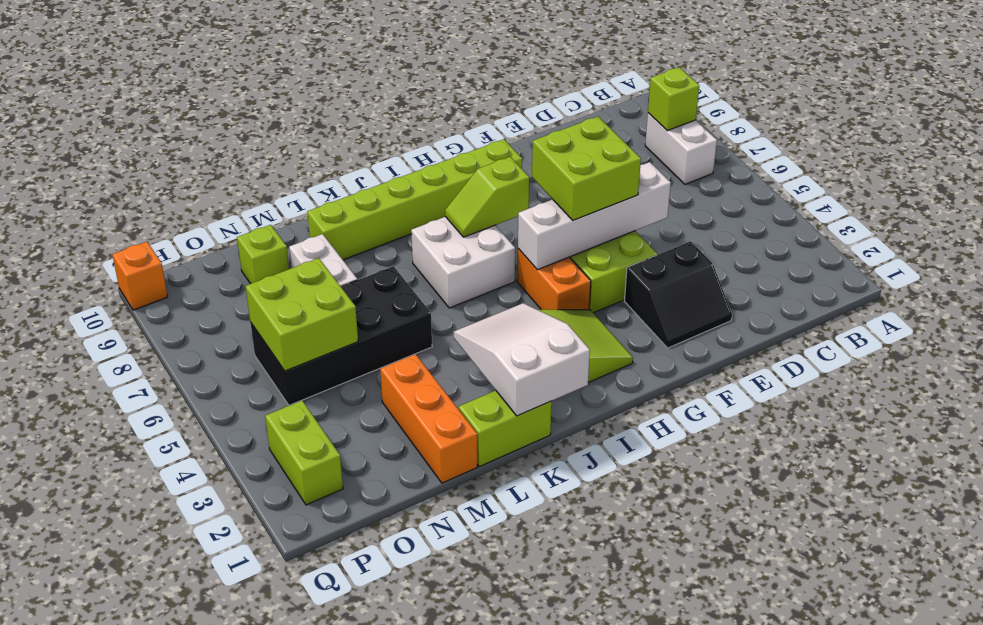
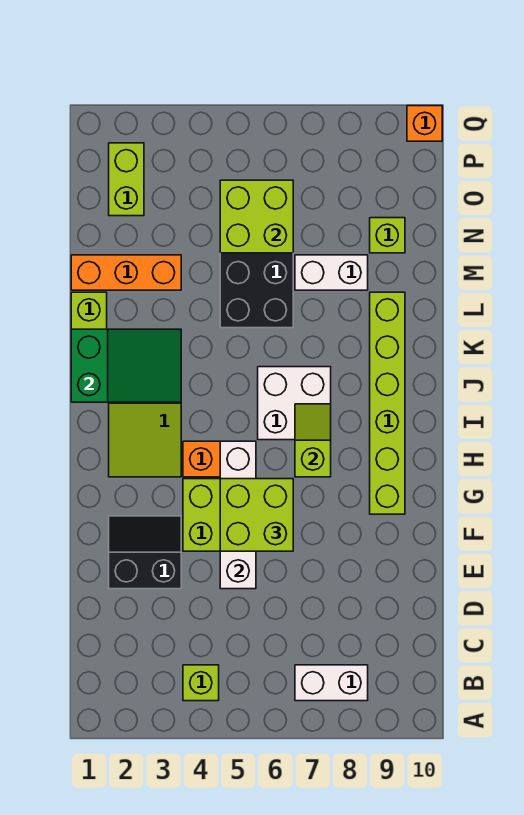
lime 1x1 brick [648,67,699,131] -> lime 1x1 brick moved to [183,665,219,701]
black 2x2 slope [624,241,732,348] -> black 2x2 slope turned to [109,516,181,589]
white 2x3 slope [454,303,590,416] -> green 2x3 slope [71,329,181,402]
lime 1x2 brick [265,400,343,505] -> lime 1x2 brick turned to [109,143,144,216]

